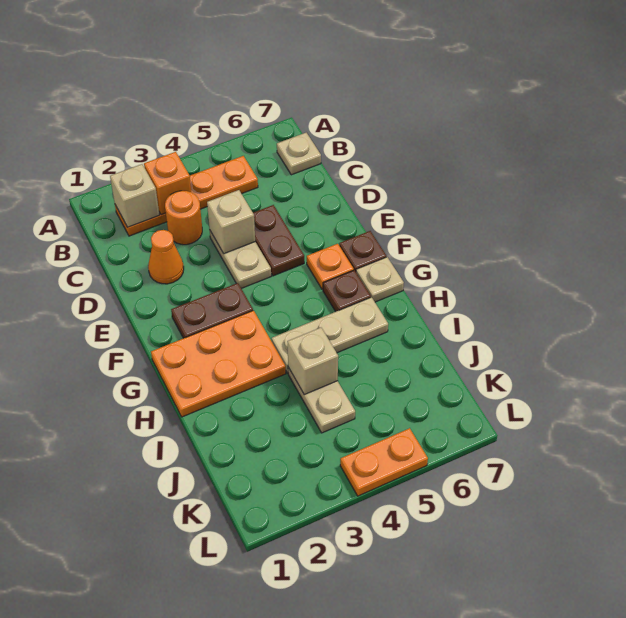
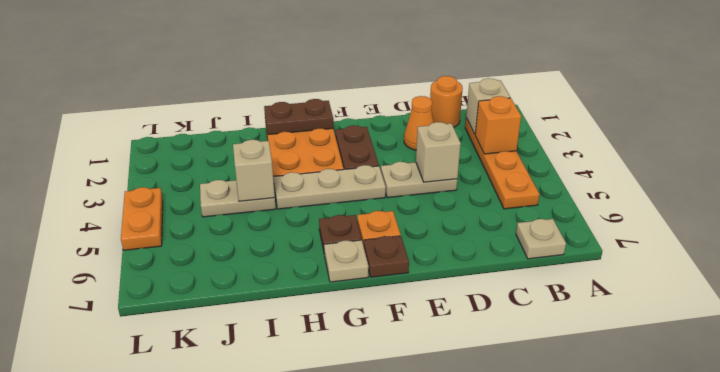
orange 1x1 round brick [165,191,202,245] -> orange 1x1 round brick moved to [430,76,463,127]
brown 1x2 plate [253,205,304,276] -> brown 1x2 plate moved to [264,99,333,135]
tan 1x3 plate [272,297,388,373] -> tan 1x3 plate turned to [274,165,386,209]

